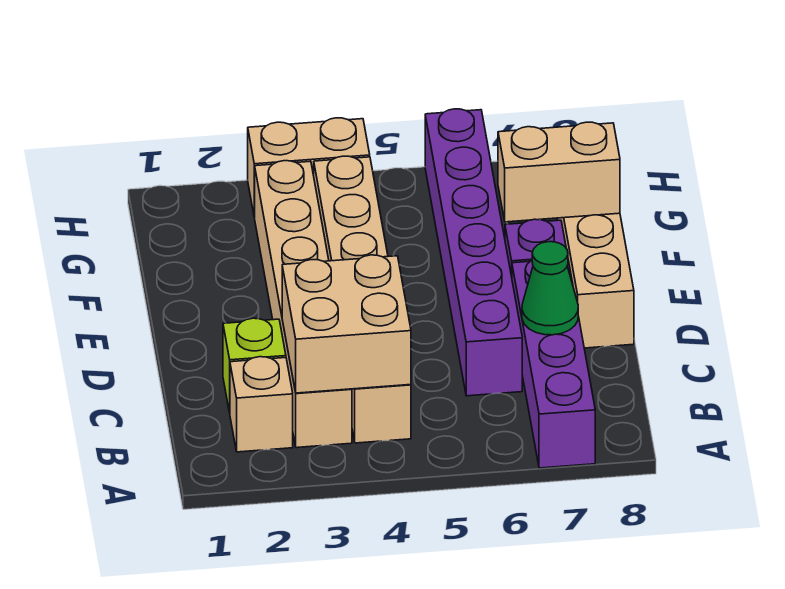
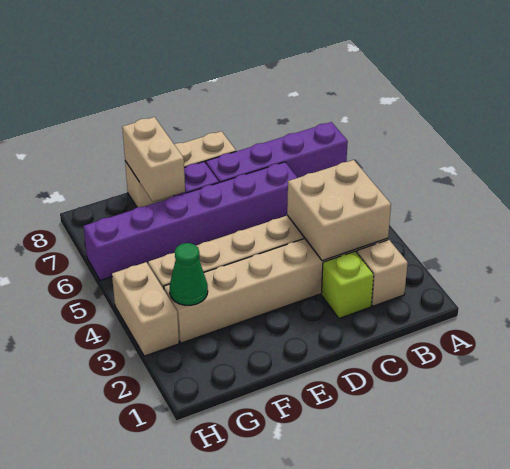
green 1x1 cone [522,242,578,335] -> green 1x1 cone moved to [170,243,208,305]

